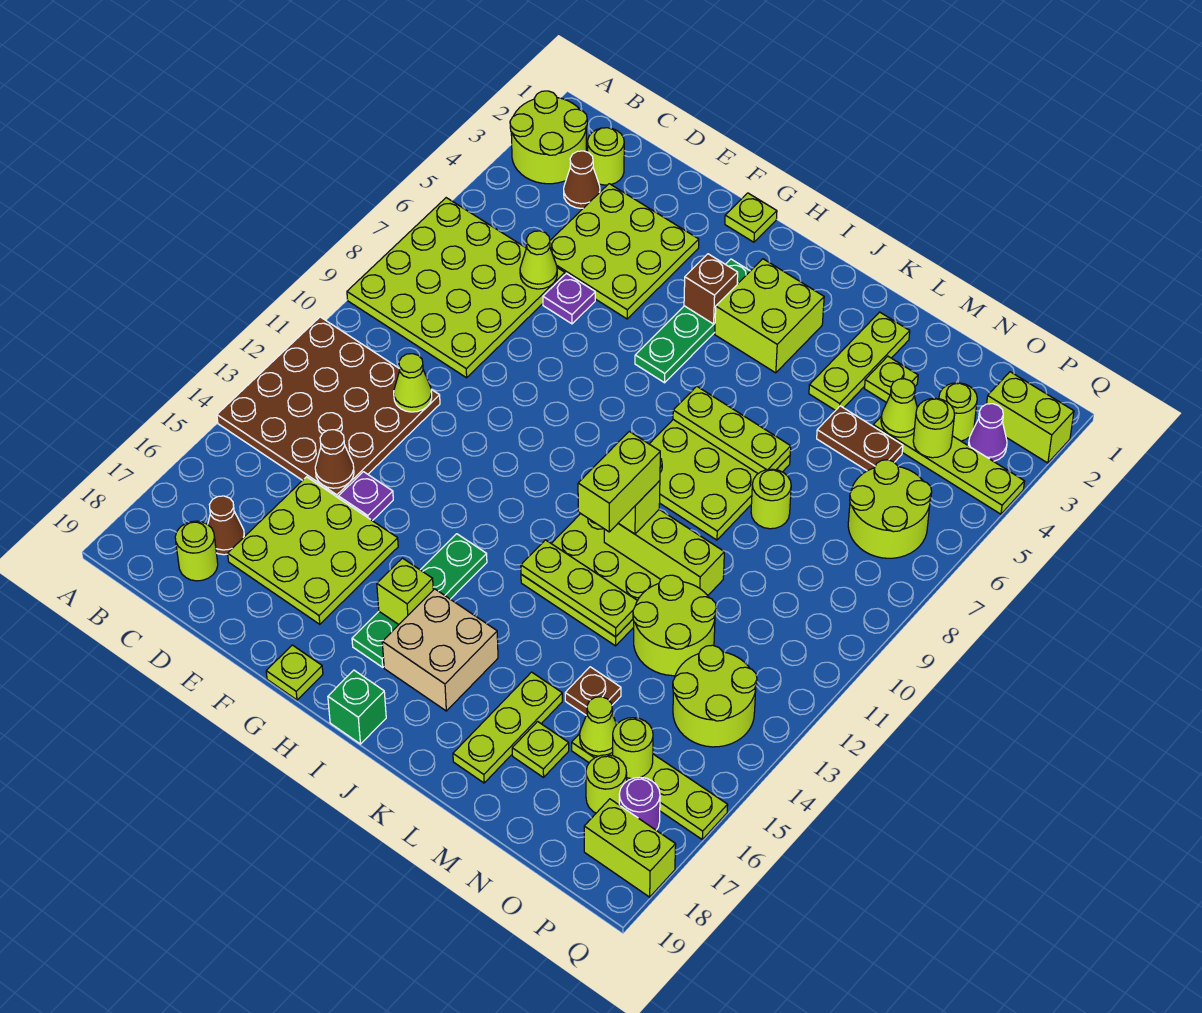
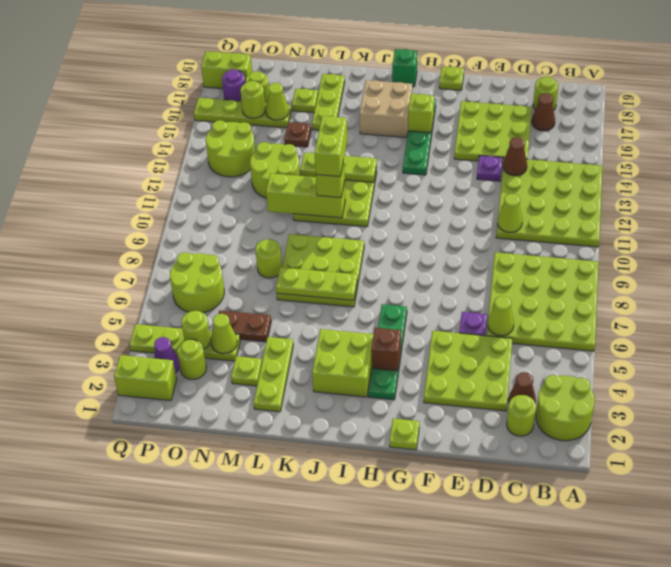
brown 4x4 plate [217,317,440,498] -> lime 4x4 plate [496,158,603,247]

